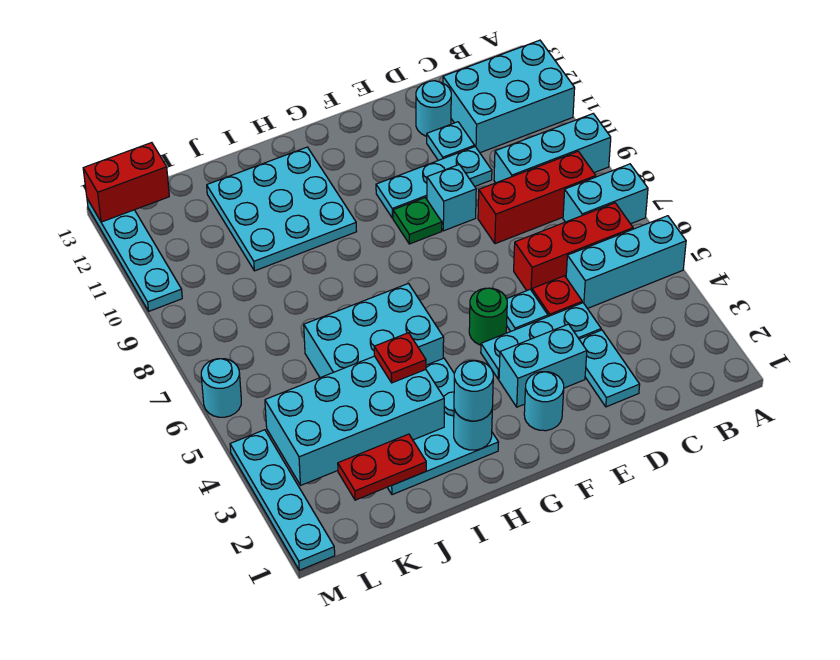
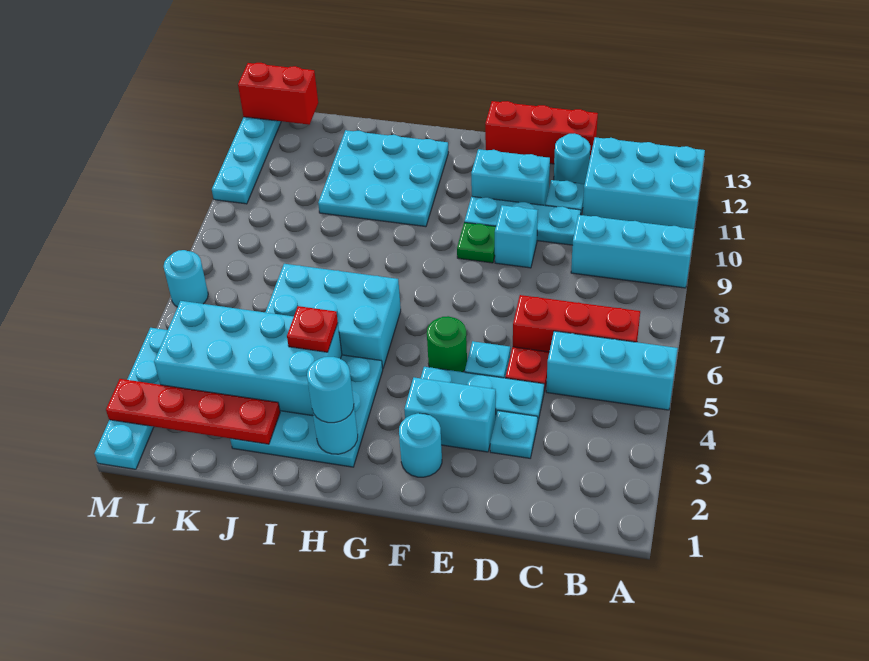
cyan 1x2 brick [563,164,648,224] -> cyan 1x2 brick moved to [471,149,550,205]
red 1x3 brick [478,151,596,244] -> red 1x3 brick moved to [485,101,598,164]
cyan 1x2 plate [579,330,640,407] -> cyan 1x1 plate [490,411,538,458]
red 1x2 plate [338,434,426,500] -> red 1x4 plate [106,379,280,444]

